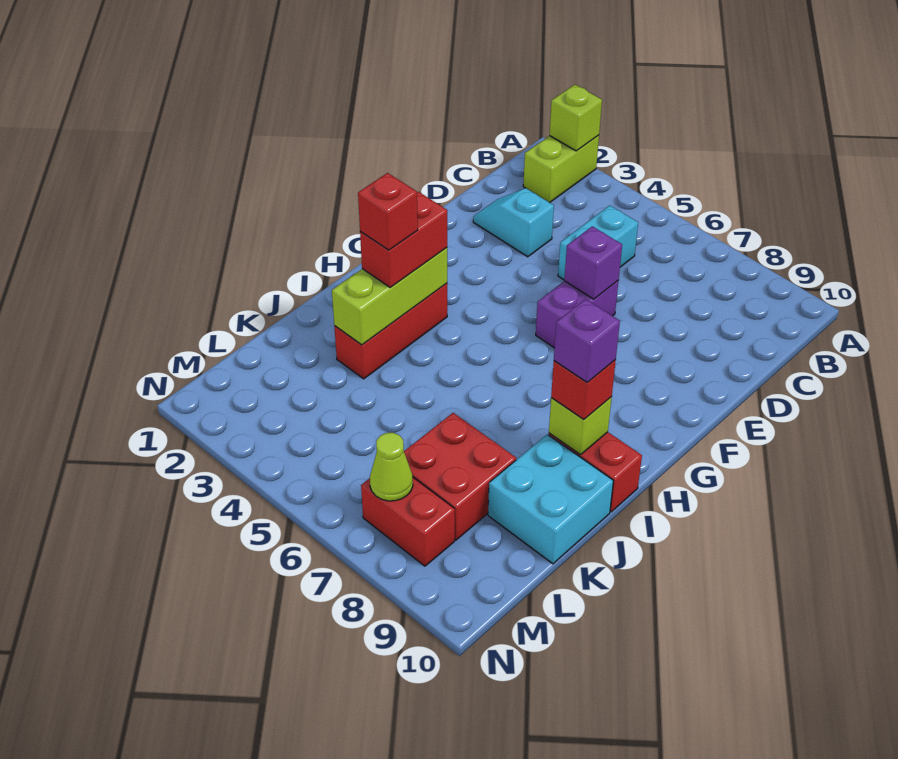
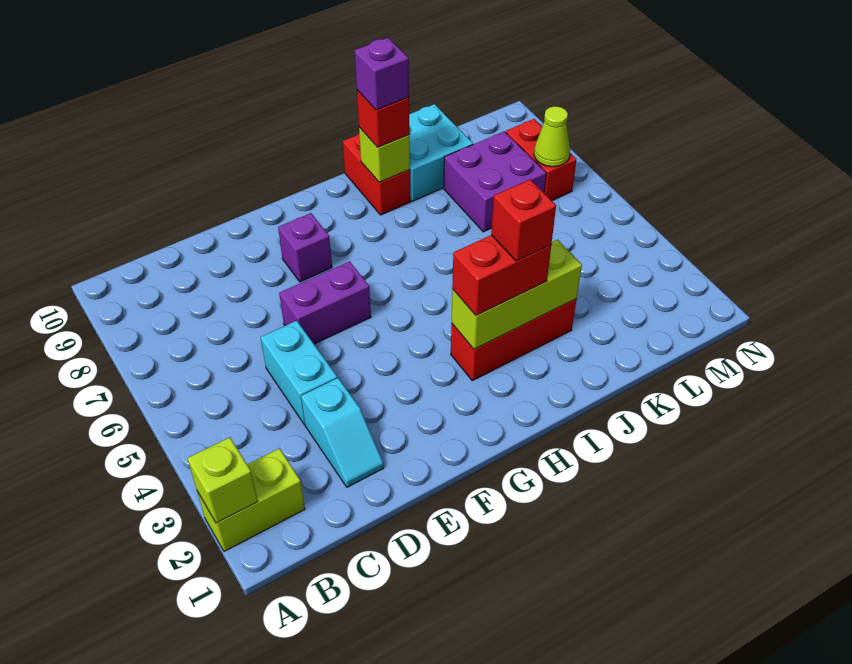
cyan 1x2 brick [558,205,638,280] -> cyan 1x2 brick turned to [261,321,337,425]
purple 1x1 brick [564,226,622,299] -> purple 1x1 brick moved to [278,213,332,282]
red 2x2 brick [404,413,516,540] -> purple 2x2 brick [444,131,546,232]

